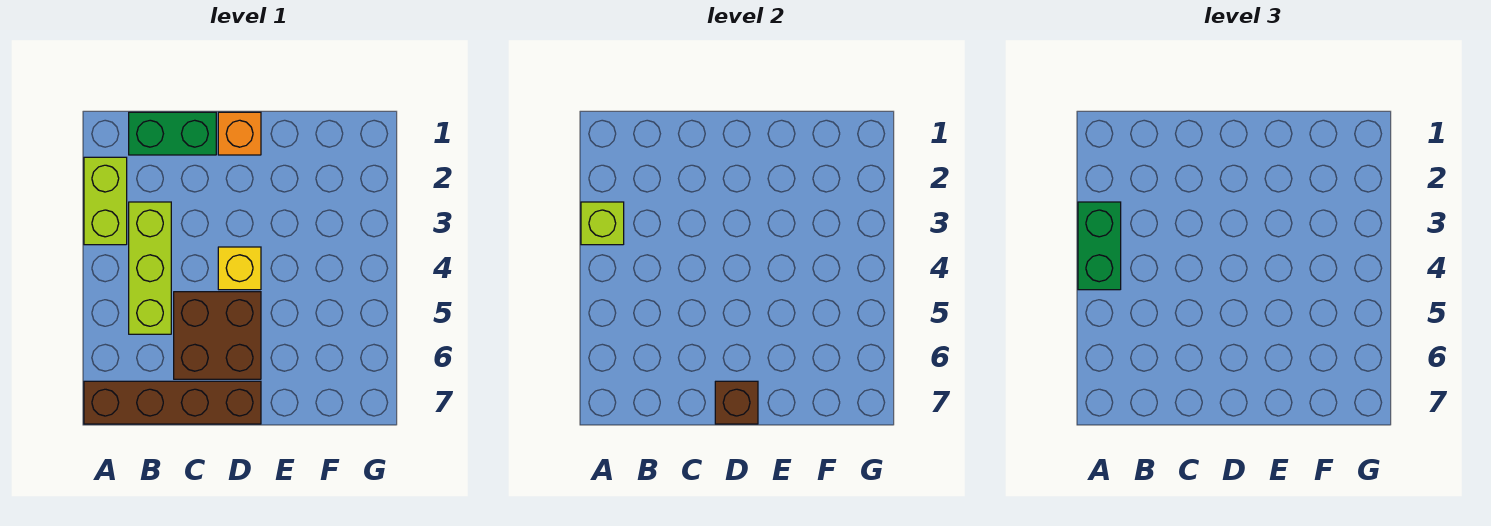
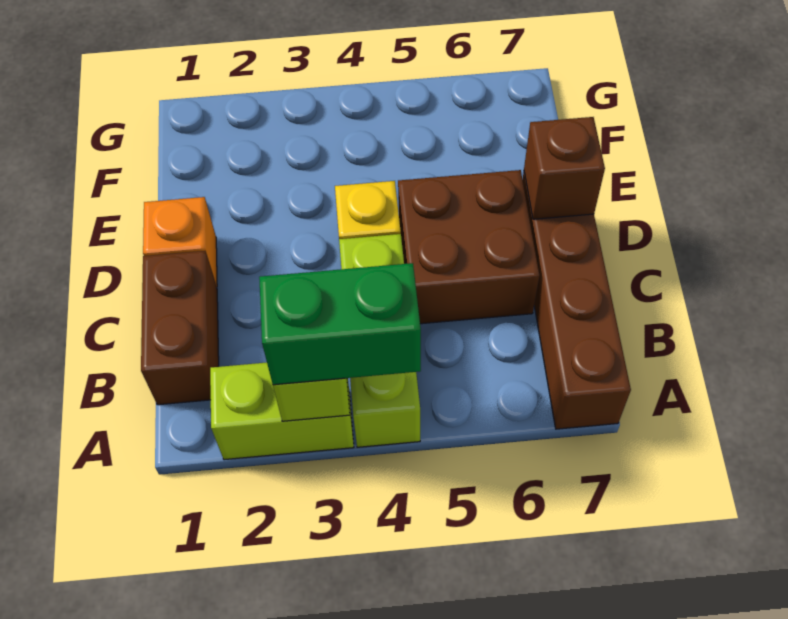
green 1x2 brick [129,112,216,155] -> brown 1x2 brick [141,251,219,405]
lime 1x3 brick [129,202,171,334] -> lime 1x3 brick turned to [339,234,420,447]

